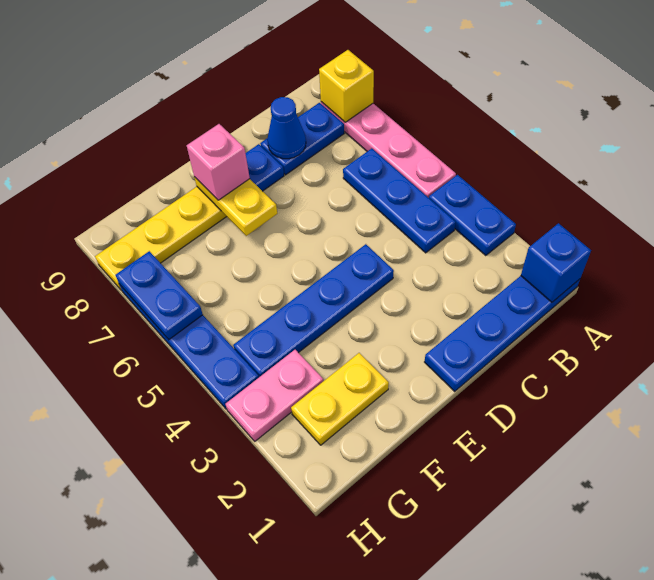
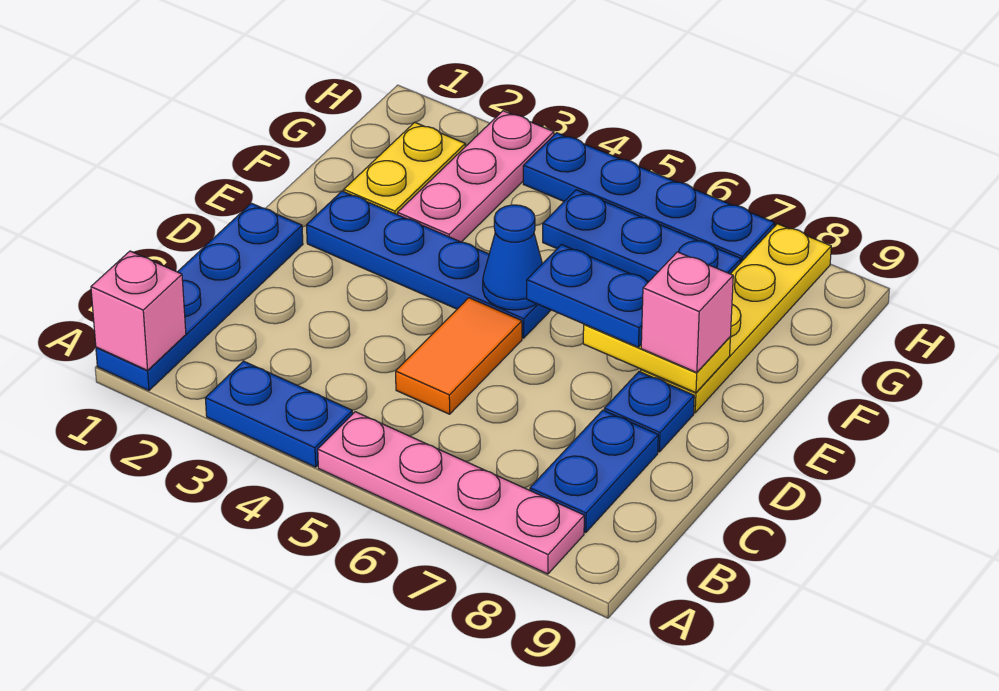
blue 1x1 brick [521,223,591,302] -> pink 1x1 brick [91,251,186,370]
yellow 1x1 brick [319,50,374,122] -> none
blue 1x3 plate [343,148,456,253] -> blue 1x3 plate moved to [543,190,741,281]
none -> orange 1x2 tile [396,298,522,414]
blue 1x1 cone [267,97,306,159] -> blue 1x1 cone moved to [483,205,542,310]
blue 1x4 plate [233,244,394,377] -> blue 1x4 plate turned to [307,191,551,338]
pink 1x2 plate [226,350,323,441] -> pink 1x3 plate [398,111,554,242]
blue 1x2 plate [116,251,203,340] -> blue 1x2 plate moved to [527,245,649,347]

